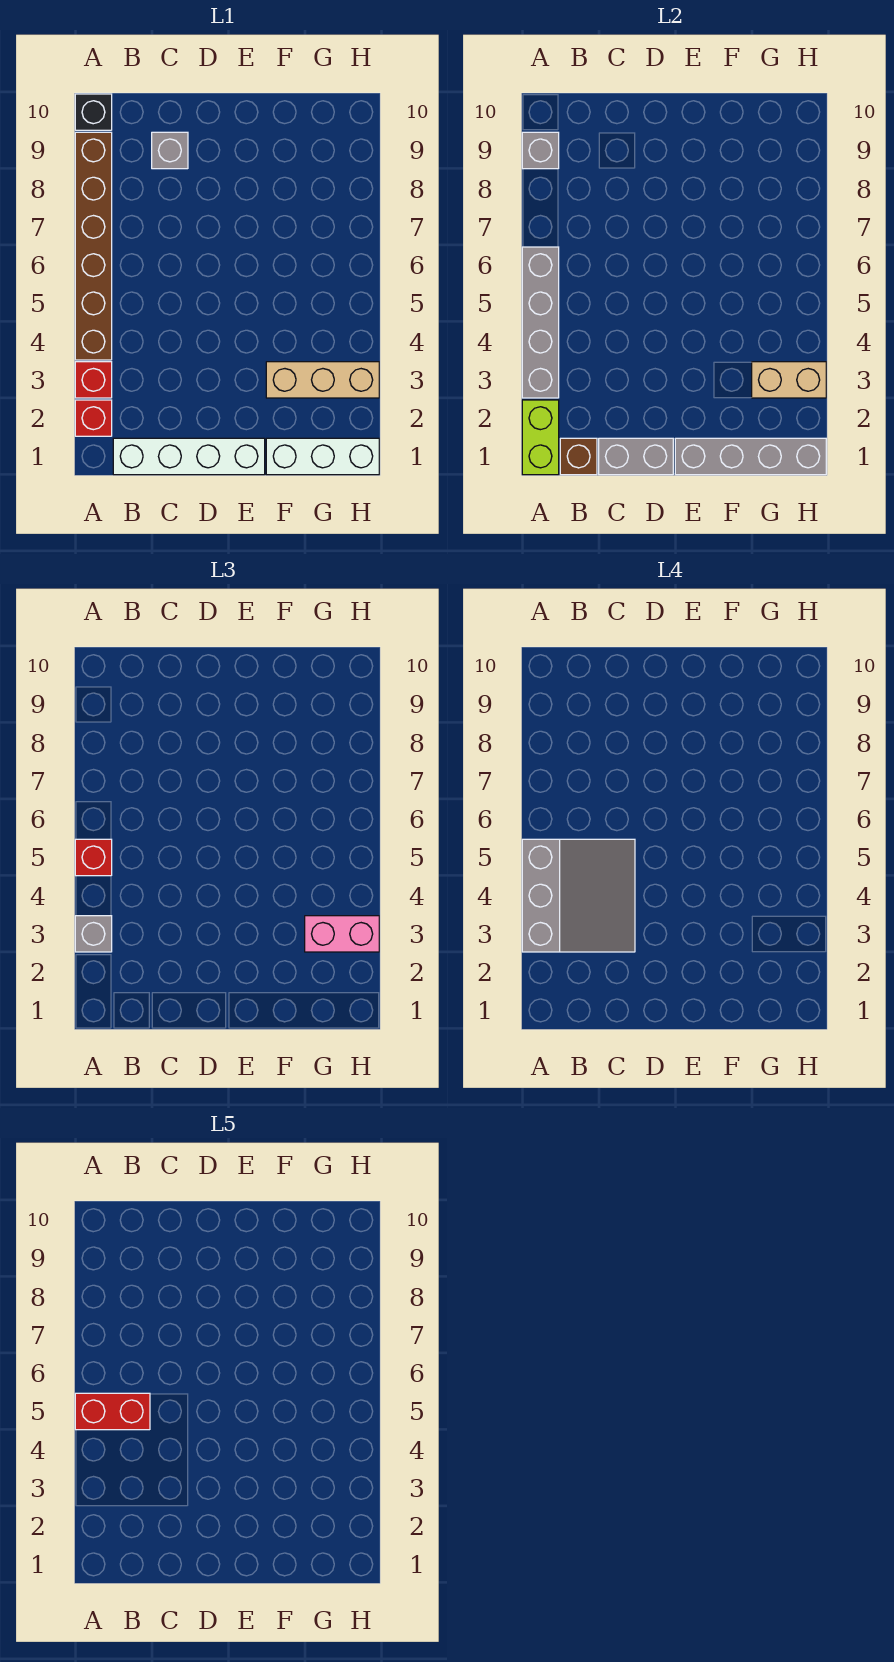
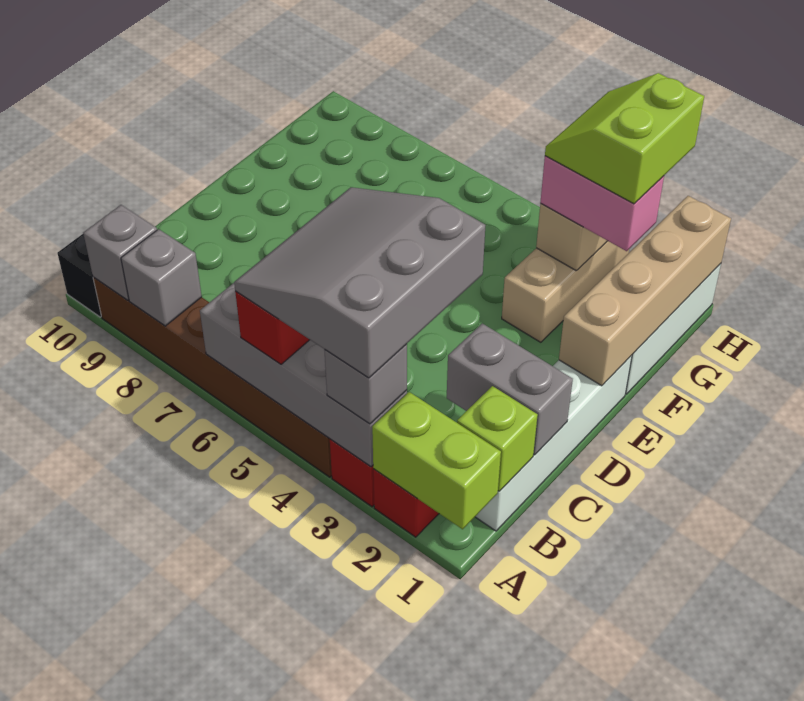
grey 3x3 slope [522,839,635,952] -> grey 3x3 slope turned to [234,187,485,378]
red 1x2 brick [75,1393,150,1430] -> none
brown 1x1 brick [560,438,597,475] -> lime 1x1 brick [457,386,538,491]
grey 1x2 brick [599,438,673,475] -> grey 1x2 brick turned to [447,323,573,455]
grey 1x1 brick [152,132,188,169] -> grey 1x1 brick moved to [121,229,202,326]
grey 1x4 brick [675,438,826,475] -> tan 1x4 brick [559,196,731,386]
none -> lime 2x2 slope [545,73,704,204]
pink 1x2 brick [305,916,379,952] -> pink 1x2 brick turned to [540,156,664,251]

